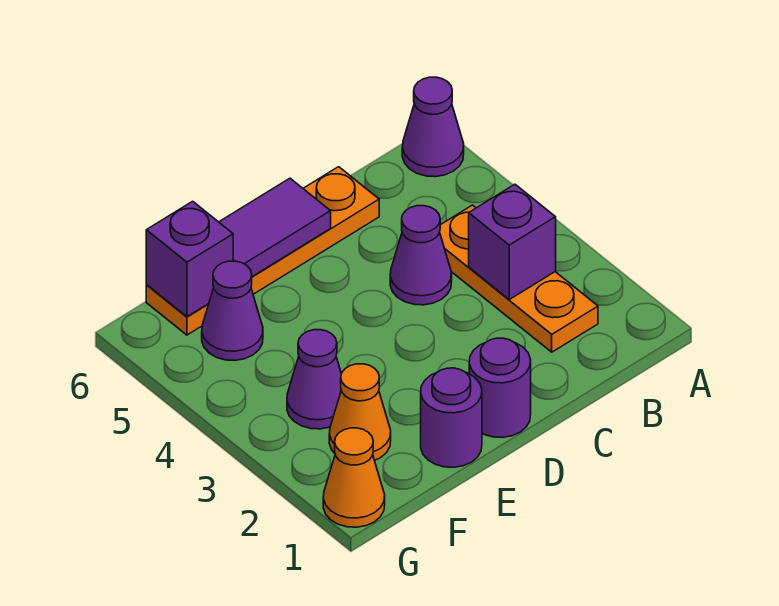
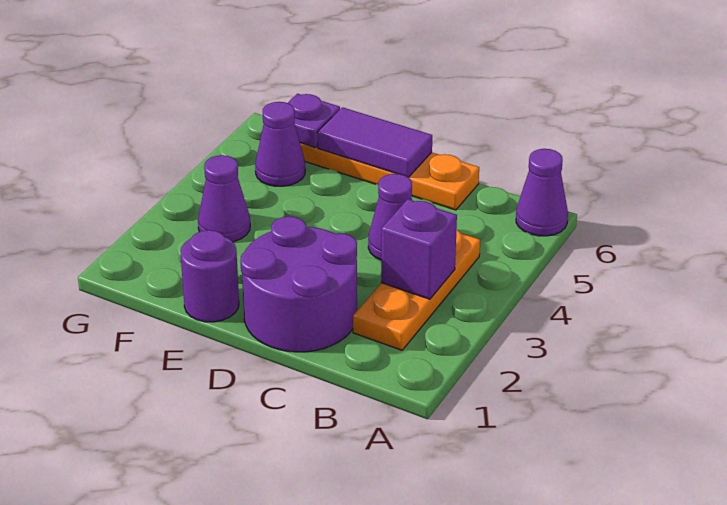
purple 1x1 round brick [469,338,531,438] -> purple 2x2 round brick [240,216,357,352]
orange 1x1 cone [329,364,391,460] -> none
purple 1x1 brick [146,201,233,317] -> purple 1x1 plate [288,94,340,148]
orange 1x1 cone [323,428,385,527] -> none

